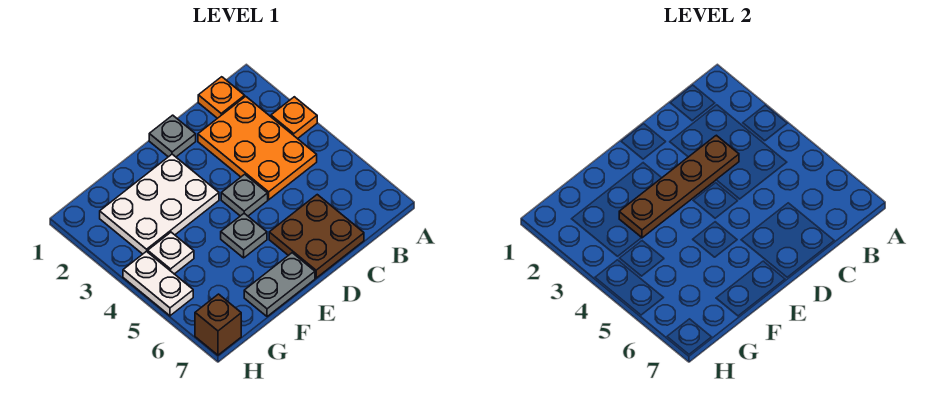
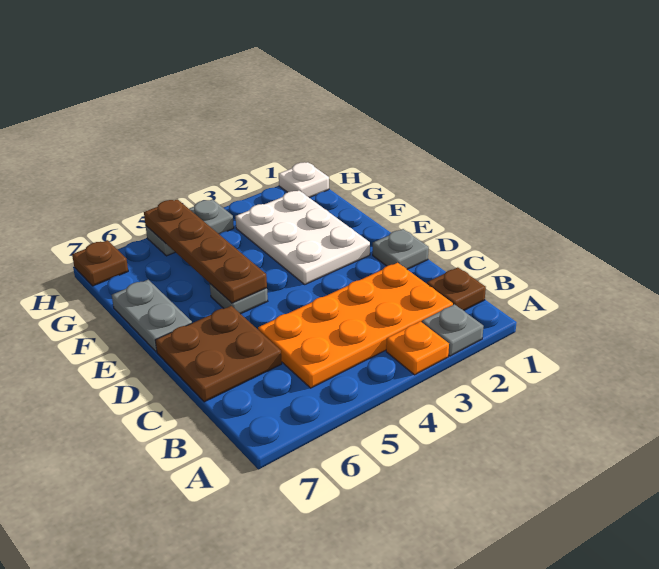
orange 1x1 plate [198,77,245,118] -> brown 1x1 plate [427,267,486,310]
orange 2x3 plate [198,96,317,200] -> orange 2x4 plate [258,263,453,388]
brown 1x4 plate [619,135,739,238] -> brown 1x4 plate moved to [144,199,267,303]
grey 1x1 plate [221,174,268,216] -> grey 1x1 plate moved to [422,304,484,356]
white 1x1 plate [148,232,194,274] -> white 1x1 plate moved to [279,162,329,198]
white 1x2 plate [123,251,193,316] -> grey 1x2 plate [146,199,234,256]
brown 1x1 brick [195,294,241,355] -> brown 1x1 plate [72,240,128,286]

